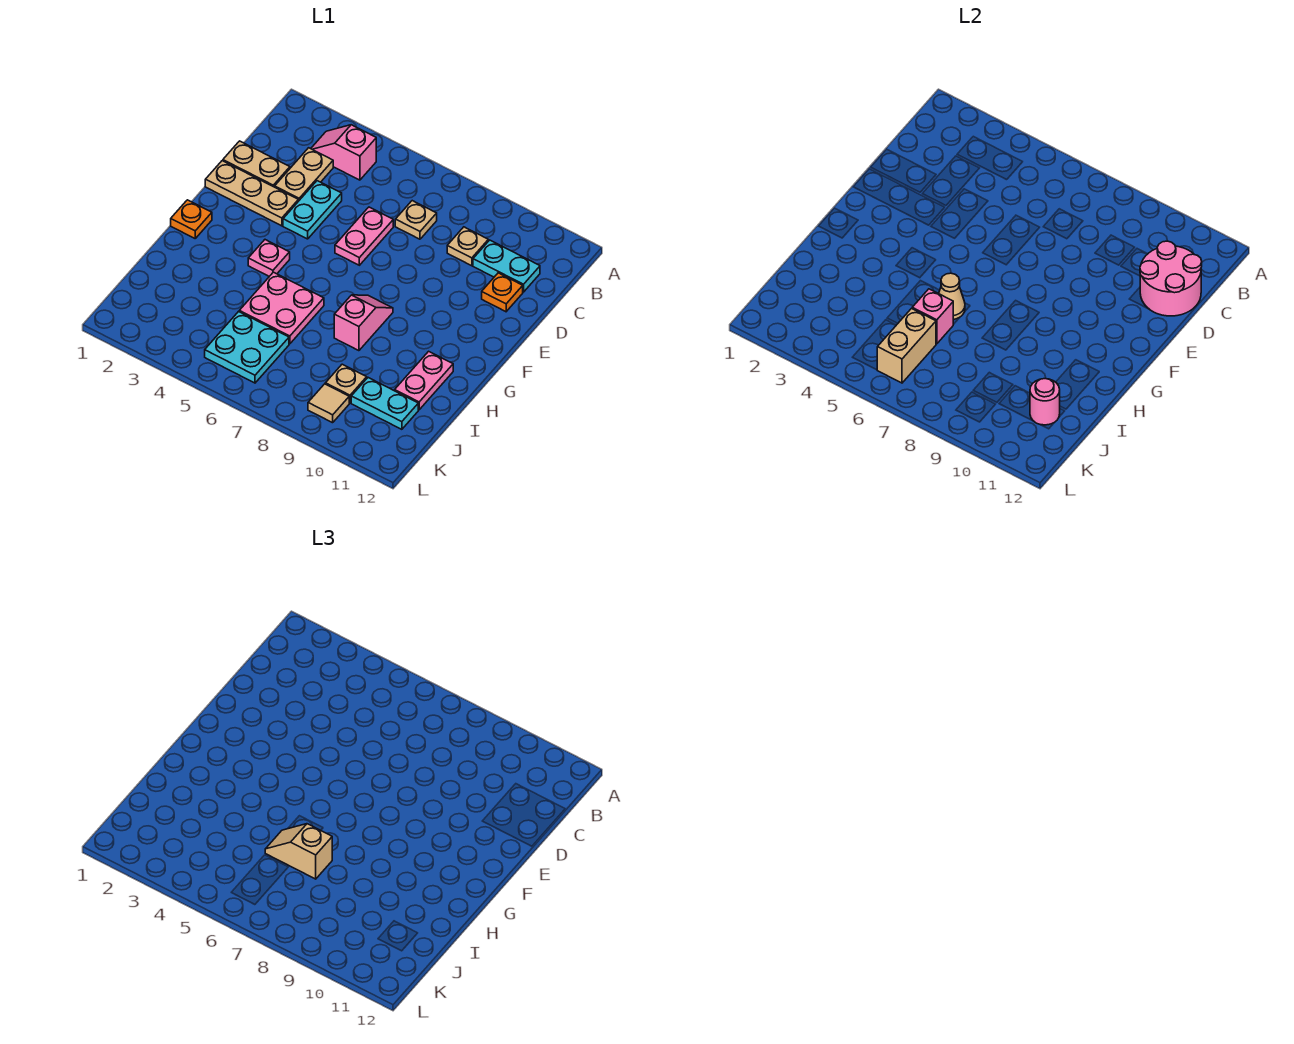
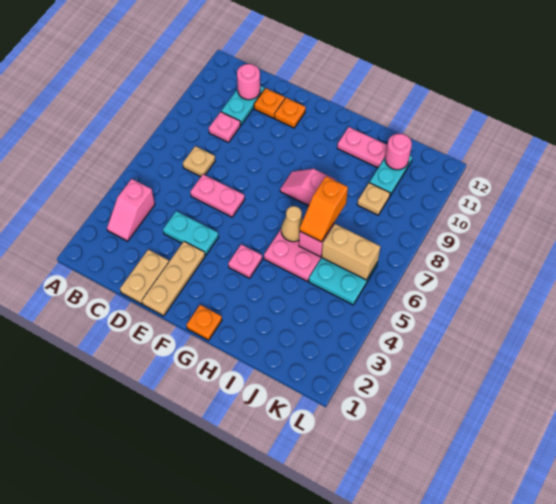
tan 1x2 plate [275,148,333,201] -> none
tan 1x1 plate [447,227,488,266] -> pink 1x1 plate [209,112,240,142]
pink 2x2 round brick [1140,241,1202,316] -> pink 1x1 round brick [237,64,260,100]
none -> orange 1x1 plate [275,98,306,128]
tan 1x2 slope [265,824,332,879] -> orange 1x2 slope [300,177,348,242]
tan 1x1 tile [308,384,349,423] -> none

